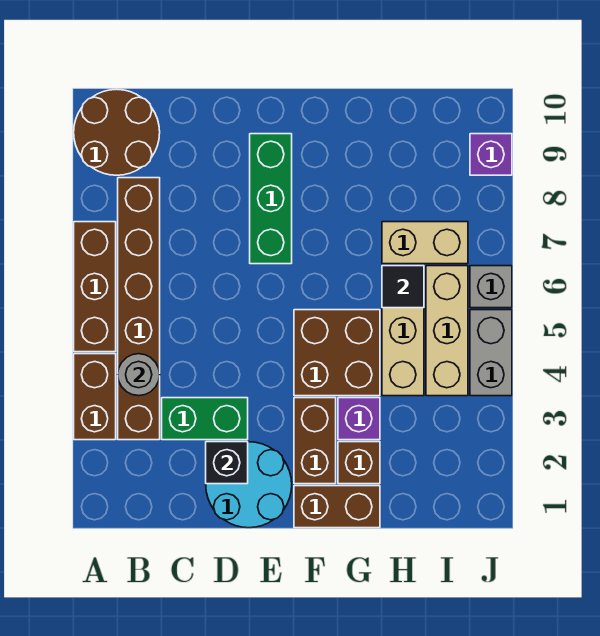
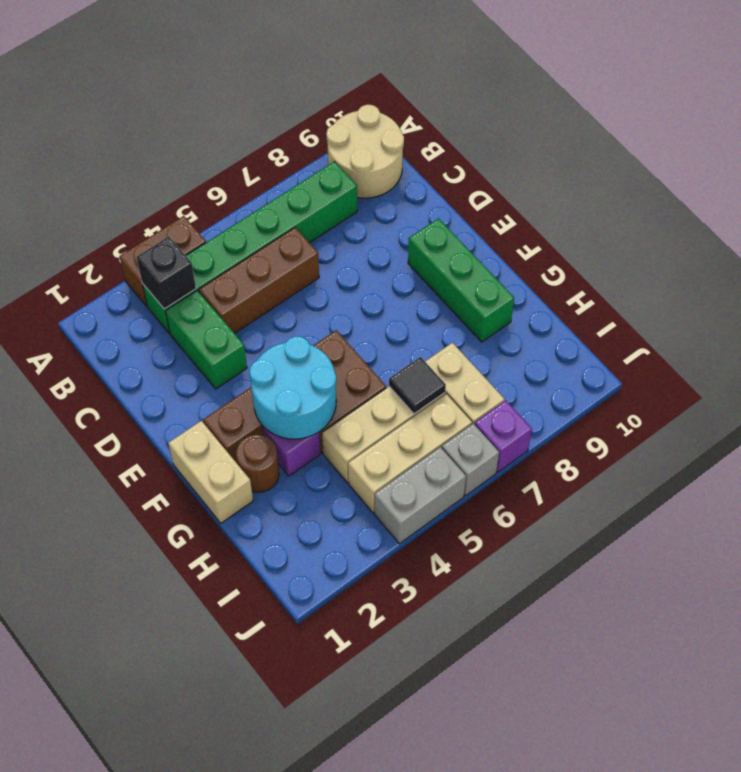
brown 1x3 brick [74,222,116,352] -> brown 1x3 brick moved to [199,228,319,333]
brown 2x2 round brick [74,89,160,175] -> tan 2x2 round brick [326,105,404,198]
brown 1x6 brick [118,178,160,440] -> green 1x6 brick [142,161,357,334]
grey 1x1 round brick [118,354,160,396] -> none
cyan 2x2 round brick [206,442,292,528] -> cyan 2x2 round brick moved to [249,336,336,439]
black 1x1 brick [206,442,248,484] -> black 1x1 brick moved to [136,237,196,309]
green 1x3 brick [250,134,292,264] -> green 1x3 brick turned to [408,218,514,342]
brown 1x2 brick [294,486,380,528] -> tan 1x2 brick [168,421,253,523]
brown 1x1 brick [338,442,380,484] -> brown 1x1 round brick [236,434,279,492]
purple 1x1 brick [470,134,512,175] -> purple 1x1 brick moved to [475,400,532,472]

